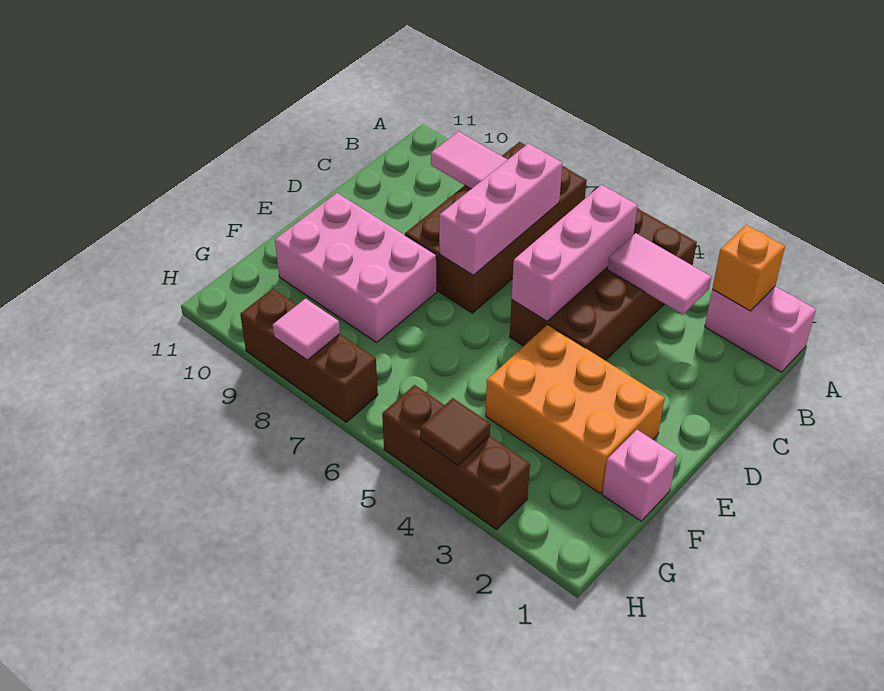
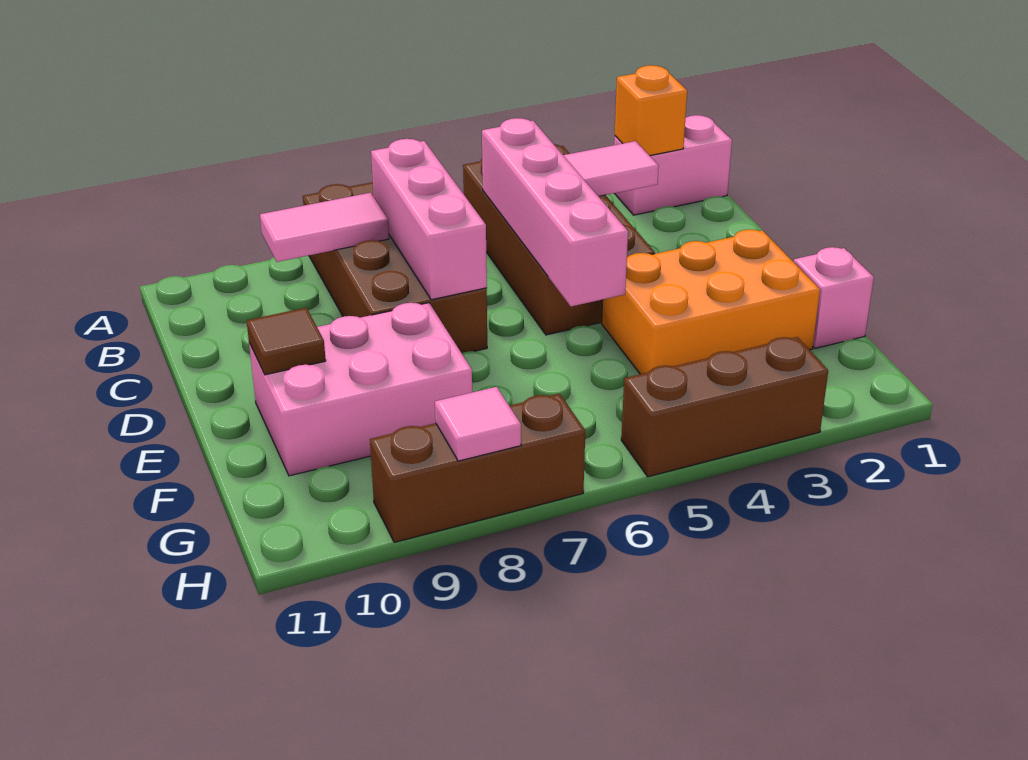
pink 1x3 brick [512,185,638,321] -> pink 1x4 brick [482,118,628,306]
brown 1x1 tile [420,398,490,465] -> brown 1x1 tile moved to [247,308,326,375]

